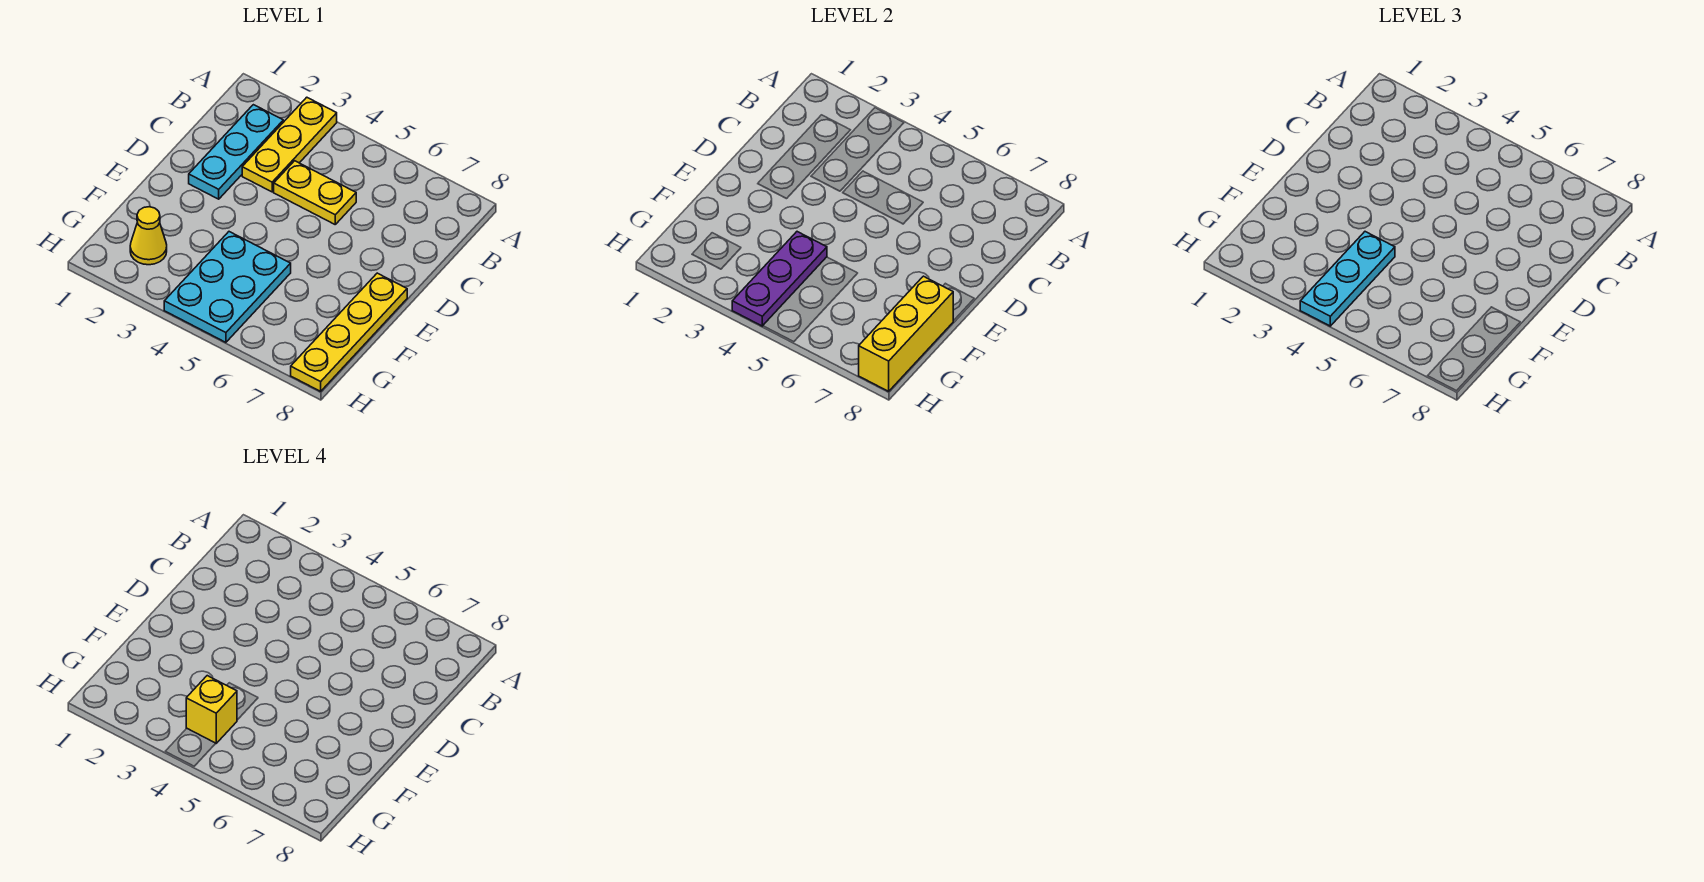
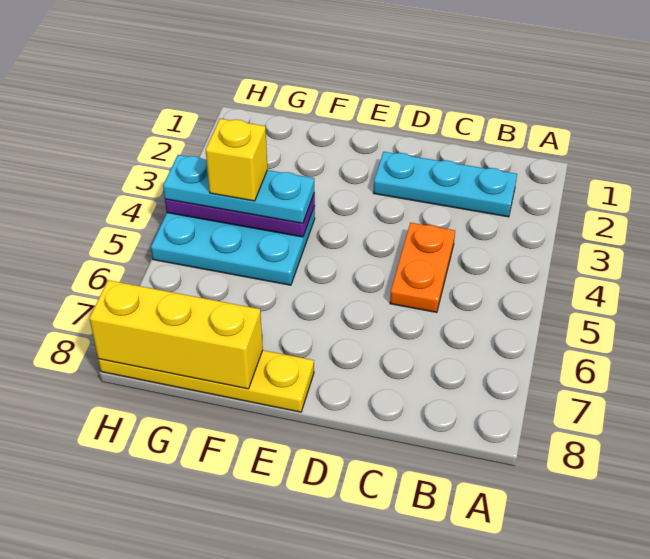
yellow 1x3 plate [242,97,337,192] -> none
yellow 1x2 plate [274,161,356,224] -> orange 1x2 plate [390,223,455,312]
yellow 1x1 cone [130,207,167,265] -> none

